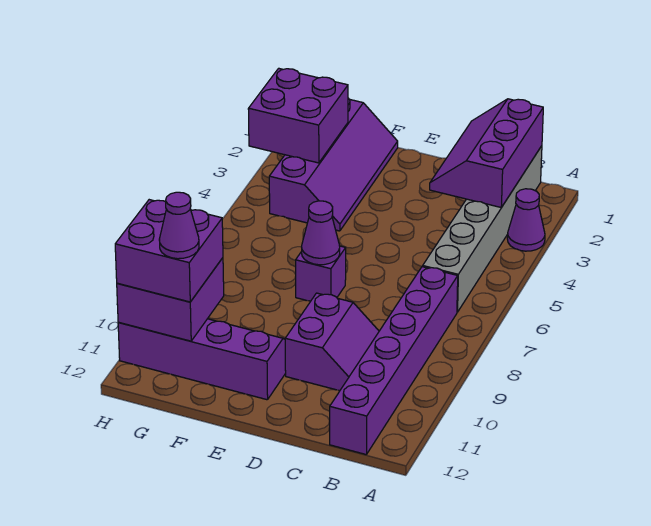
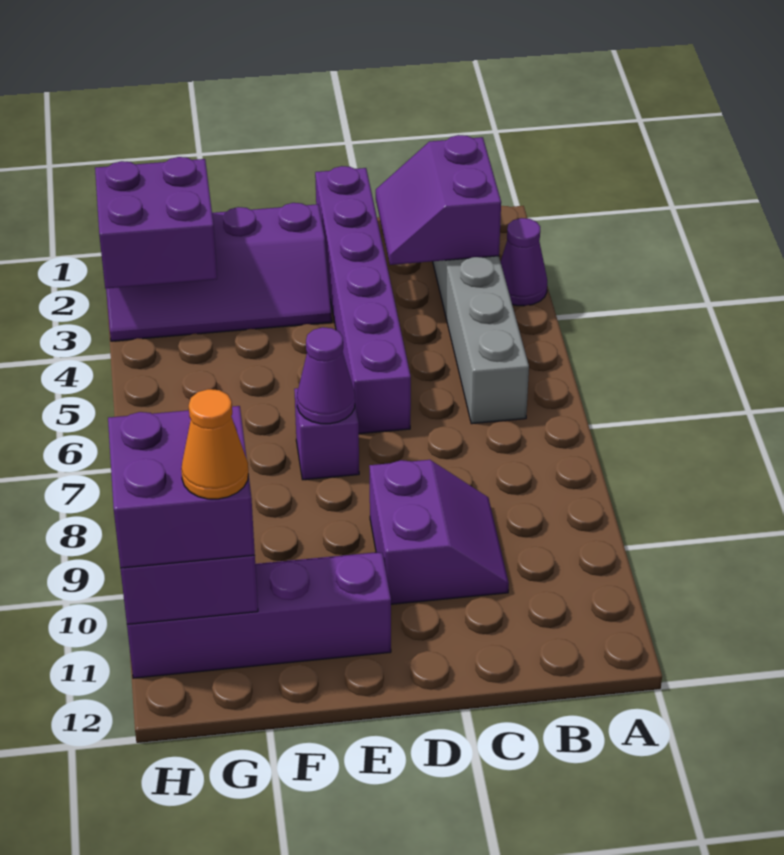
purple 2x3 slope [430,99,543,207] -> purple 2x2 slope [376,135,501,265]
purple 1x6 brick [330,267,458,455] -> purple 1x6 brick moved to [315,166,411,434]
purple 2x4 slope [269,98,398,231] -> purple 2x4 slope turned to [106,203,332,341]
purple 1x1 cone [159,192,199,259] -> orange 1x1 cone [181,389,248,499]

